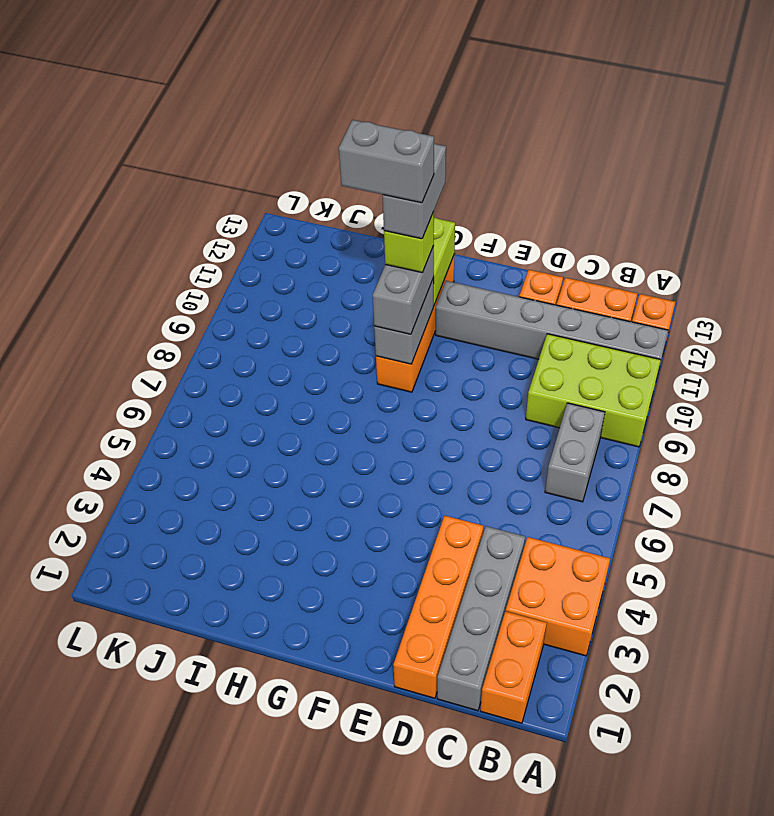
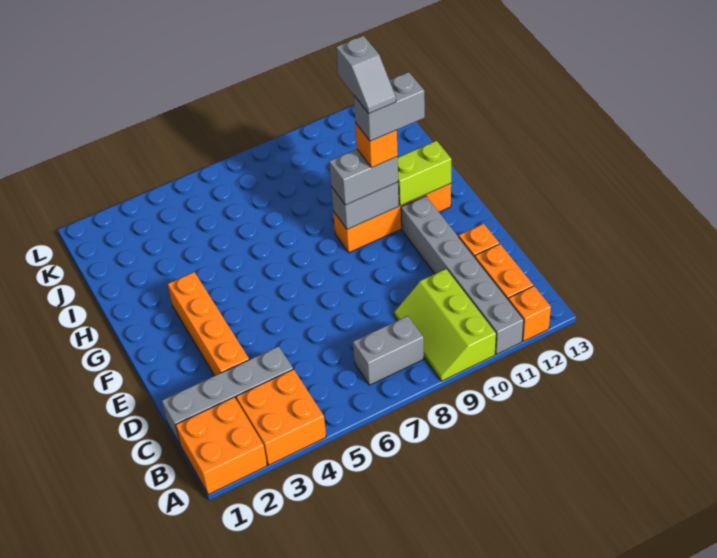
lime 2x3 brick [526,334,661,447] -> lime 2x3 slope [394,269,496,381]
orange 1x2 brick [480,611,547,723] -> orange 2x2 brick [176,397,267,495]
orange 1x4 brick [393,516,483,698] -> orange 1x4 brick turned to [168,272,249,376]
lime 1x1 brick [384,212,434,272] -> orange 1x1 brick [355,123,398,168]
grey 1x2 brick [339,120,434,203] -> grey 1x2 slope [336,36,396,114]

